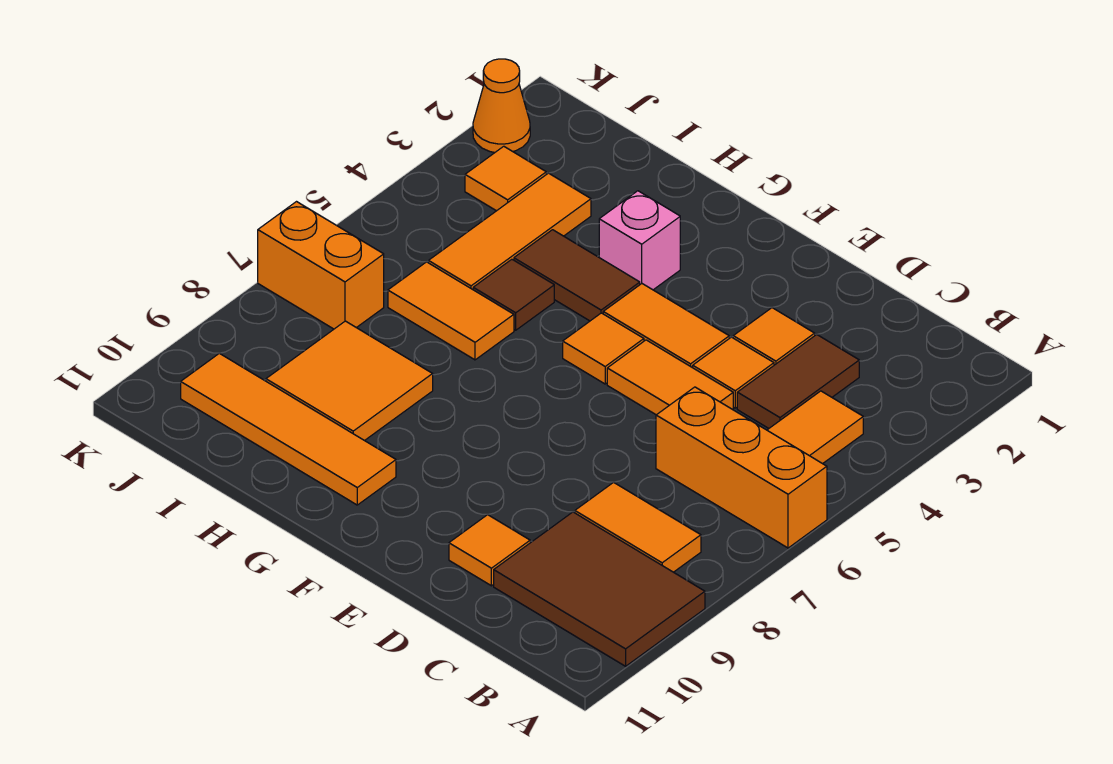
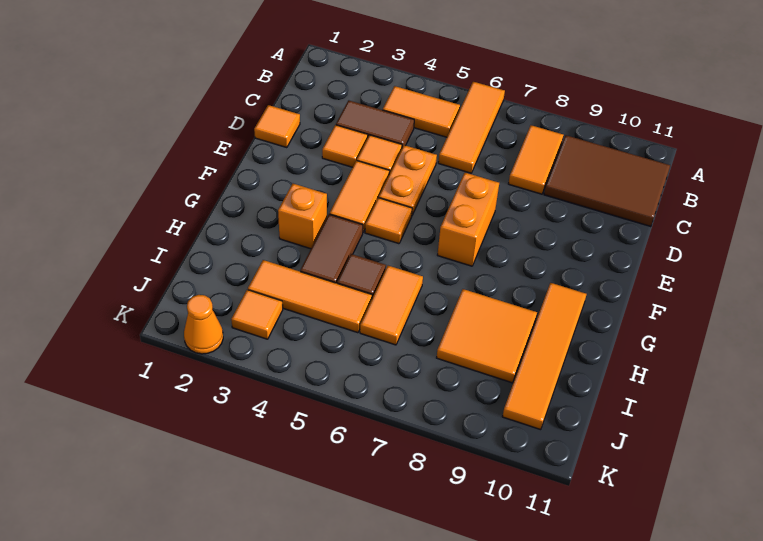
orange 1x3 brick [656,387,827,548] -> orange 1x3 tile [438,82,505,173]
brown 2x3 tile [494,512,705,666] -> brown 2x3 tile turned to [544,135,670,227]
orange 1x2 tile [607,340,733,415] -> orange 1x2 plate [379,145,437,215]
orange 1x1 tile [449,515,530,586] -> orange 1x1 tile moved to [254,105,300,148]
pink 1x1 brick [599,191,680,290] -> orange 1x1 brick [278,183,327,249]
orange 1x2 brick [258,202,384,329] -> orange 1x2 brick moved to [438,173,499,266]

